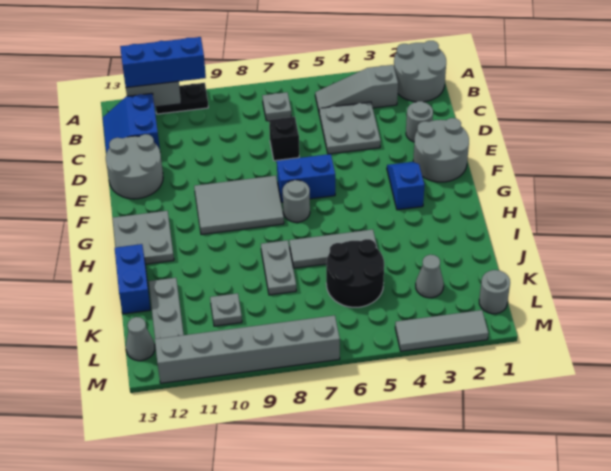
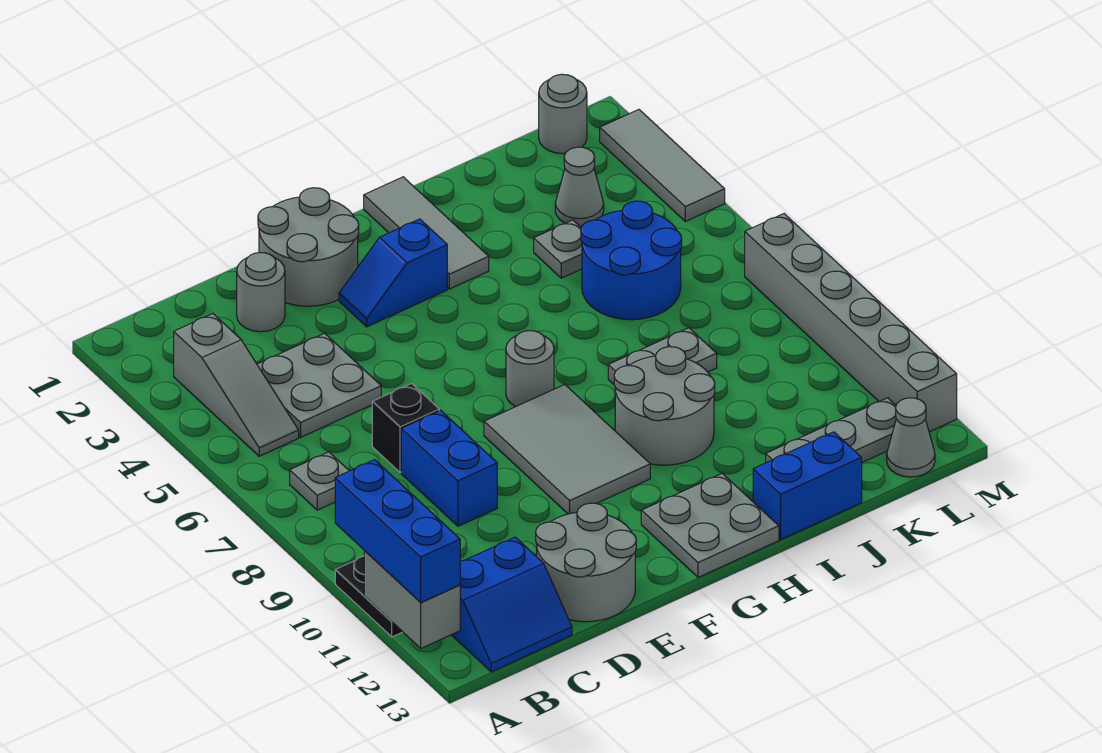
grey 2x2 round brick [394,41,446,102] -> grey 2x2 round brick moved to [614,347,715,465]
blue 1x2 brick [277,154,335,202] -> blue 1x2 brick moved to [401,410,497,526]
grey 1x3 tile [289,229,377,268] -> grey 1x3 tile moved to [364,177,489,289]
black 2x2 round brick [326,239,384,307] -> blue 2x2 round brick [581,201,682,320]
grey 1x1 plate [210,293,242,326] -> grey 1x1 plate moved to [534,220,582,278]

